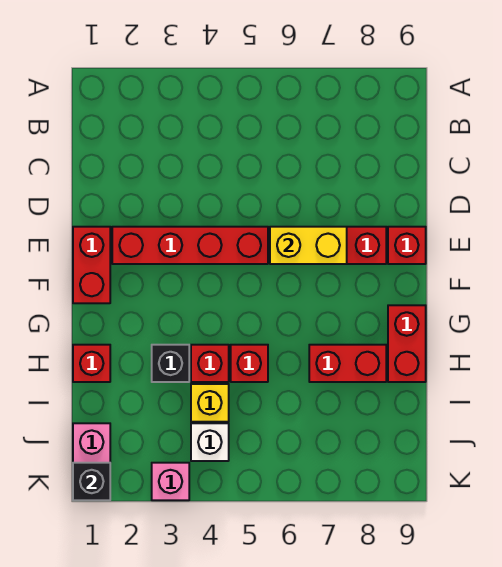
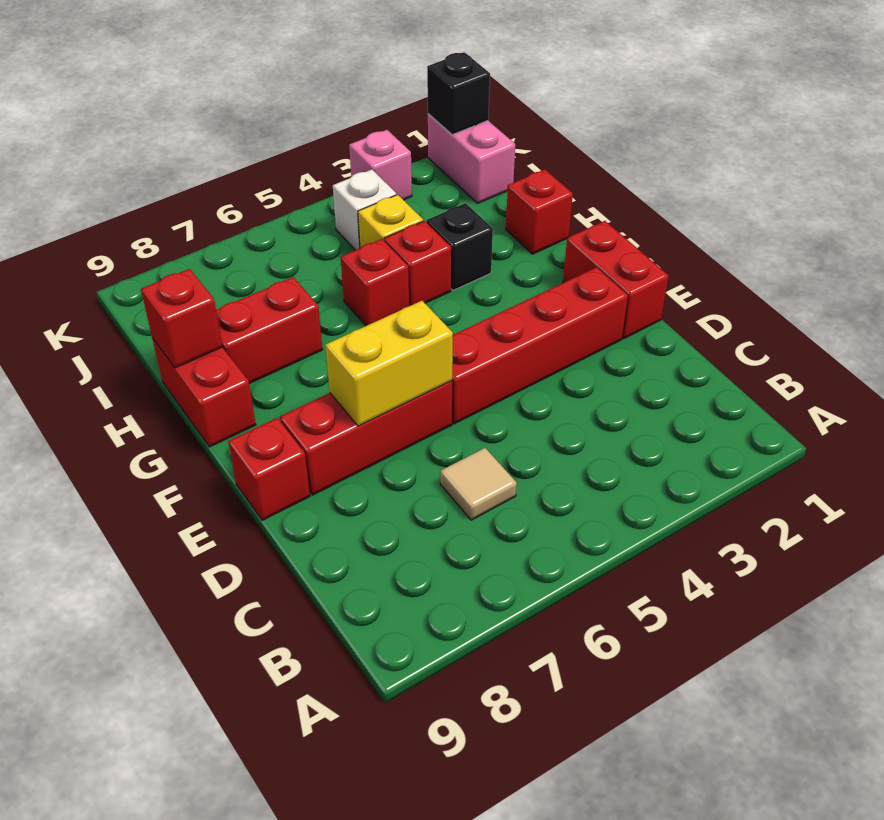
none -> tan 1x1 tile [440,448,517,520]
none -> red 1x1 brick [141,269,222,368]

